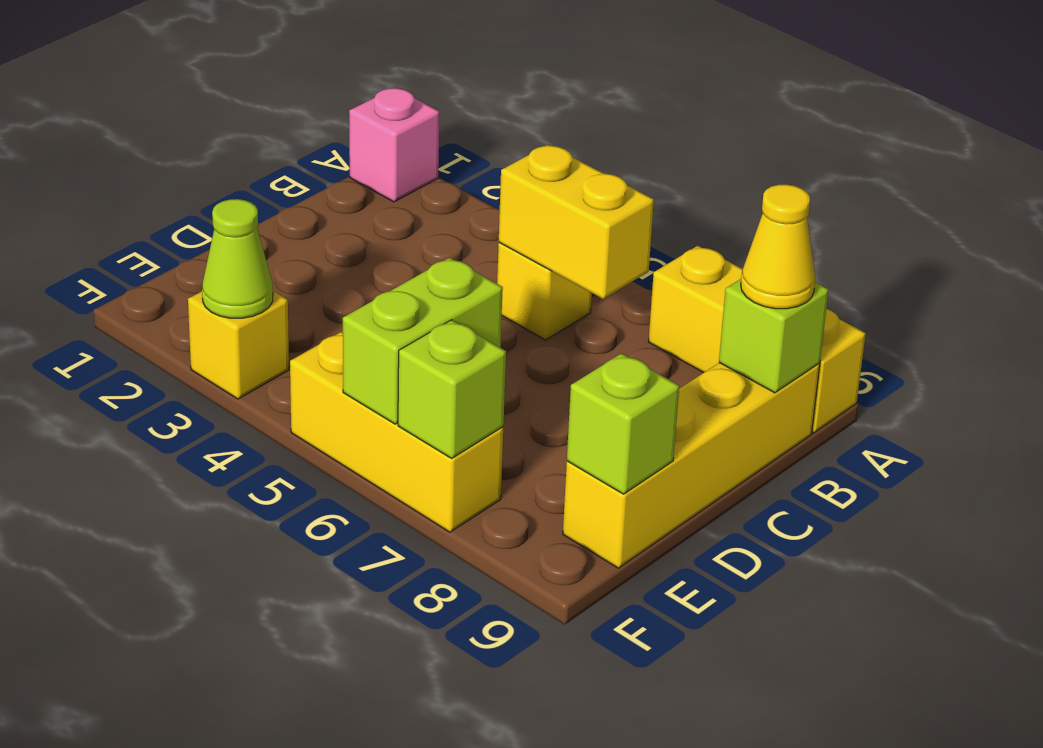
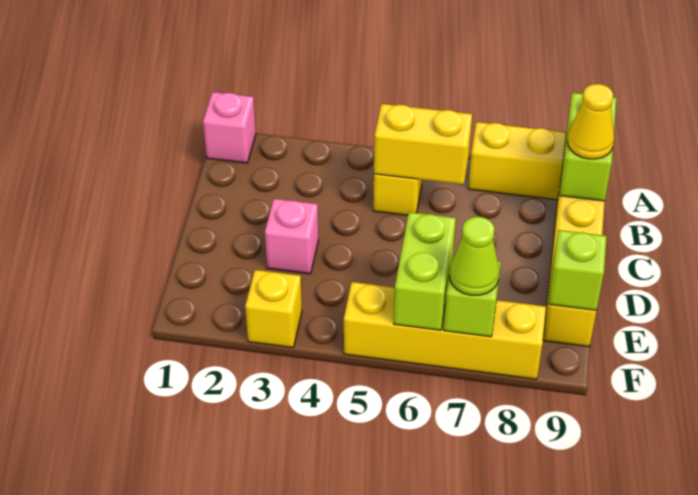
lime 1x1 brick [719,279,829,393] -> lime 1x2 brick [560,93,617,201]
none -> pink 1x1 brick [265,199,318,274]
lime 1x1 cone [202,199,273,318] -> lime 1x1 cone moved to [450,217,499,295]
yellow 1x3 brick [290,332,503,532] -> yellow 1x4 brick [344,282,546,379]

